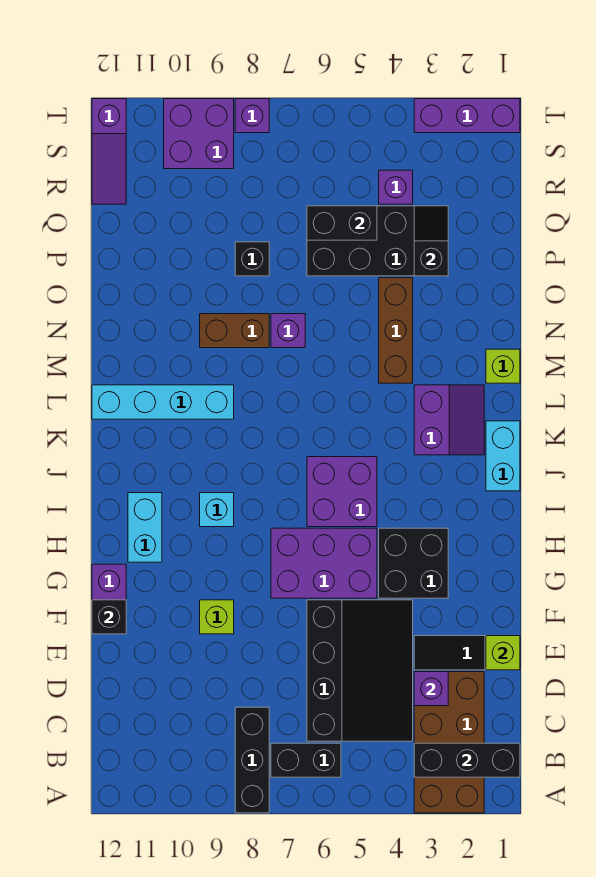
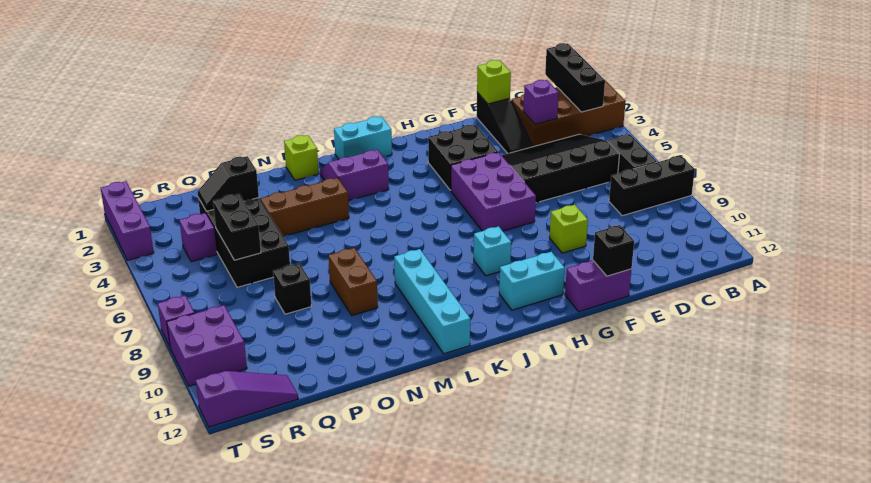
purple 2x2 brick [307,457,377,527] -> none
purple 1x1 brick [271,314,305,348] -> none

